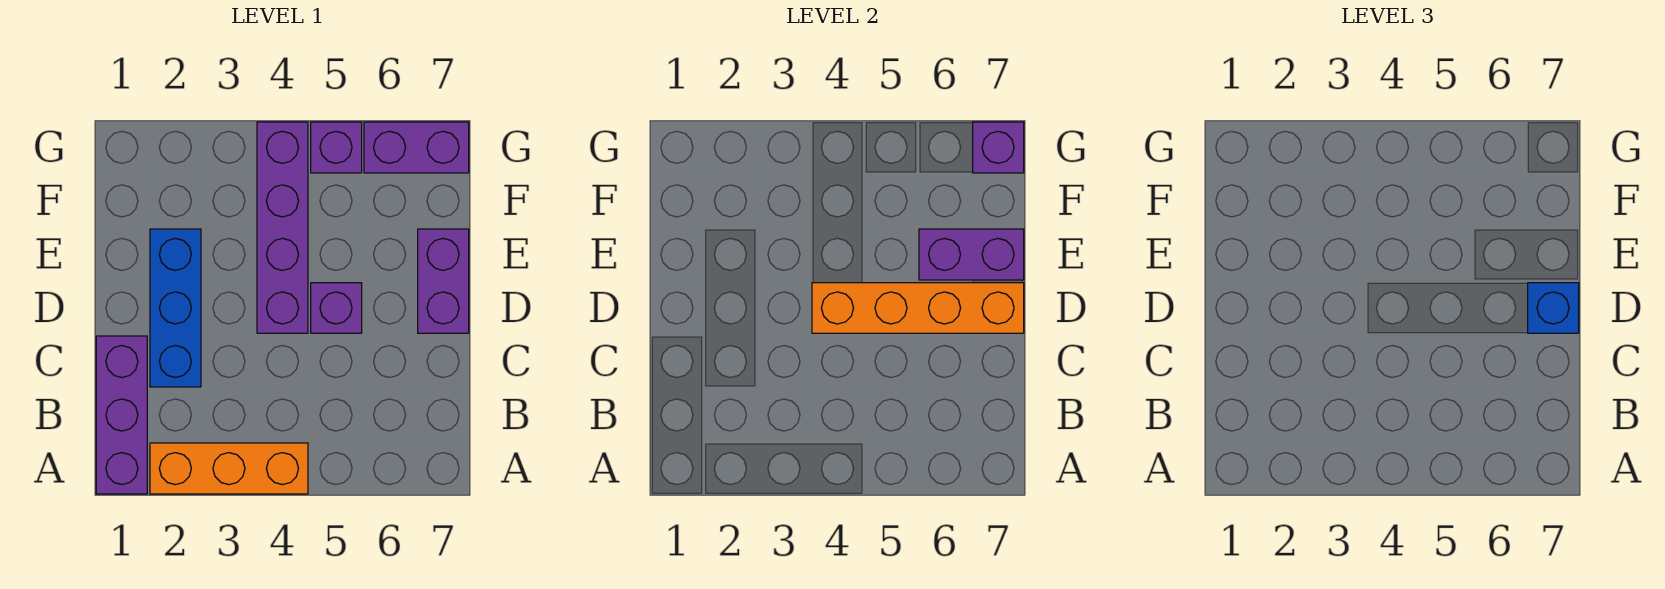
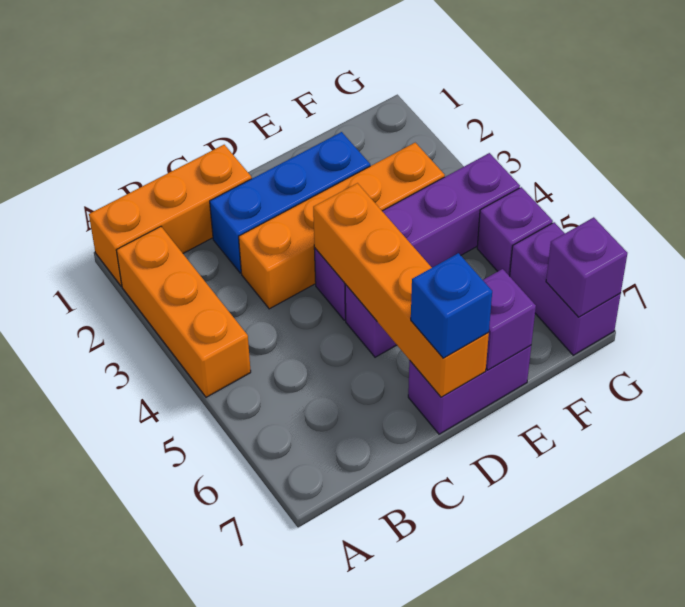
purple 1x3 brick [96,336,147,494] -> orange 1x3 brick [89,145,252,286]
none -> orange 1x4 brick [239,143,445,309]
purple 1x2 brick [919,229,1024,280] -> purple 1x1 brick [483,269,536,370]

